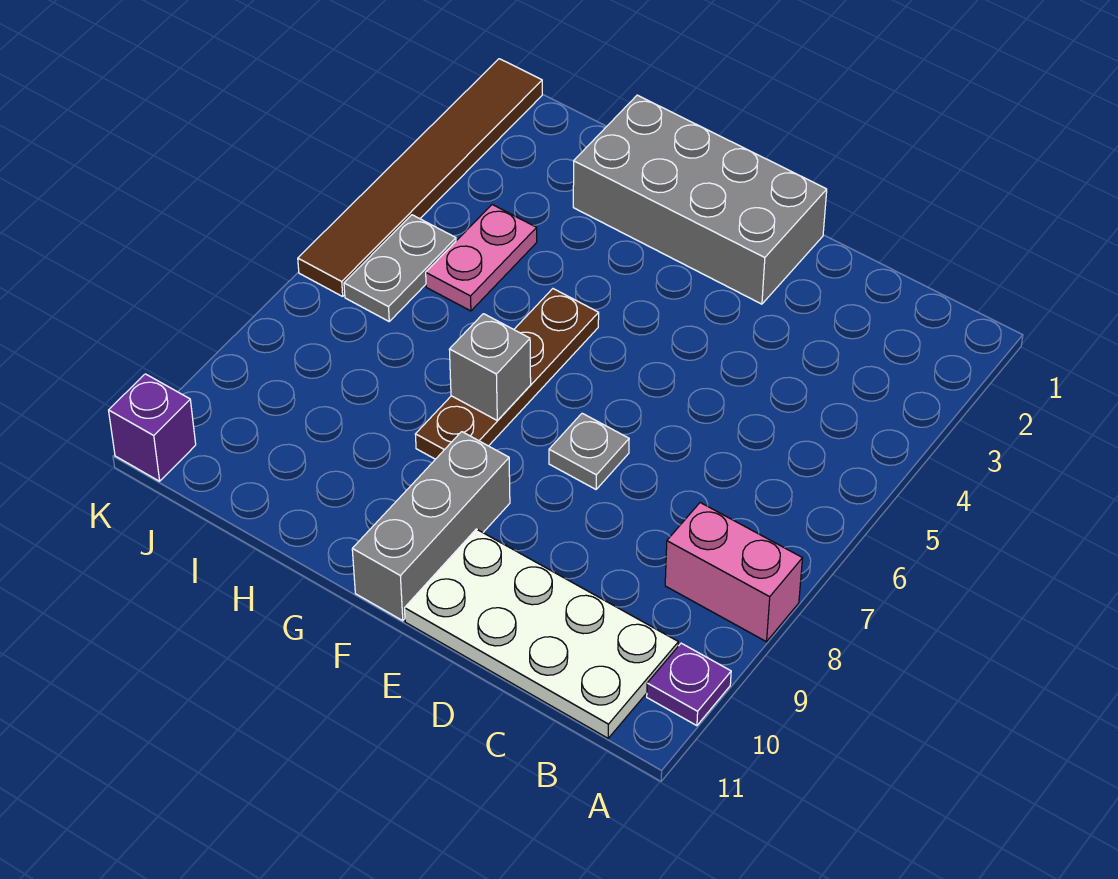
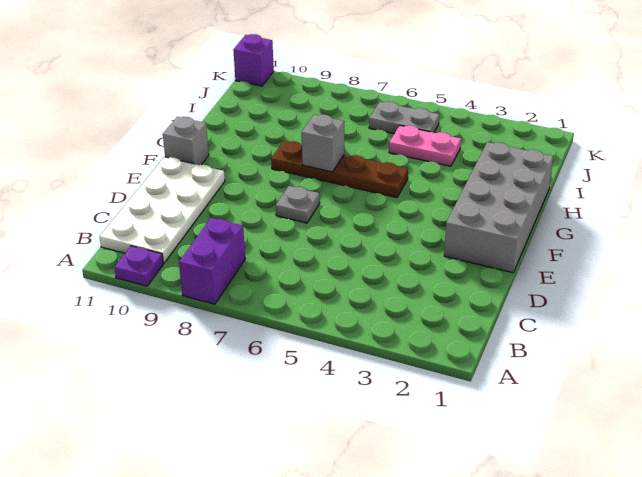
pink 1x2 brick [665,503,802,642] -> purple 1x2 brick [179,218,245,304]
grey 1x3 brick [352,432,510,621] -> grey 1x1 brick [163,117,209,165]
brown 1x6 tile [298,59,542,296] -> none

